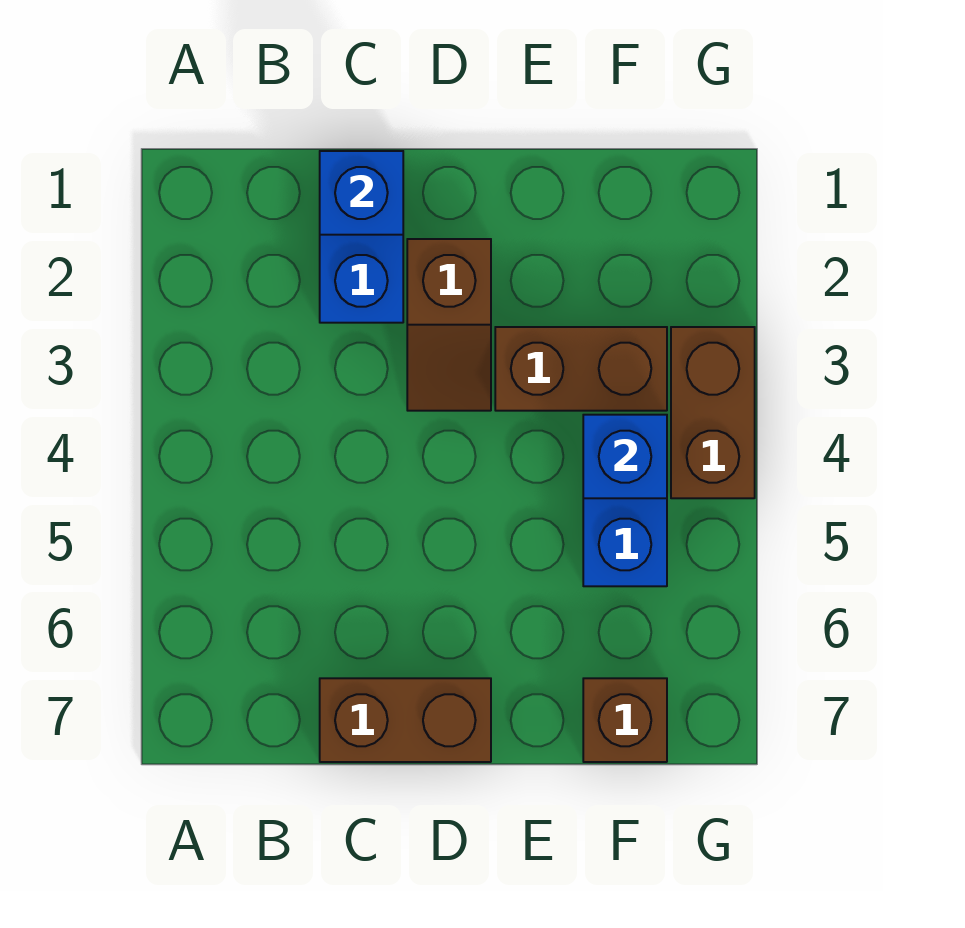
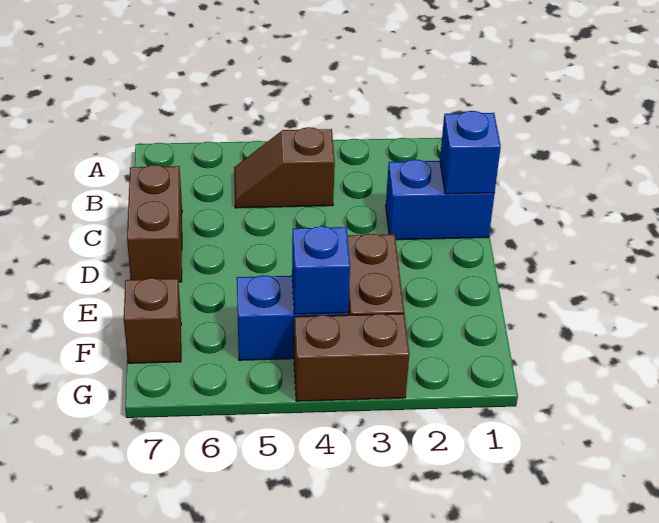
brown 1x2 slope [407,239,491,411] -> brown 1x2 slope moved to [234,127,335,208]

